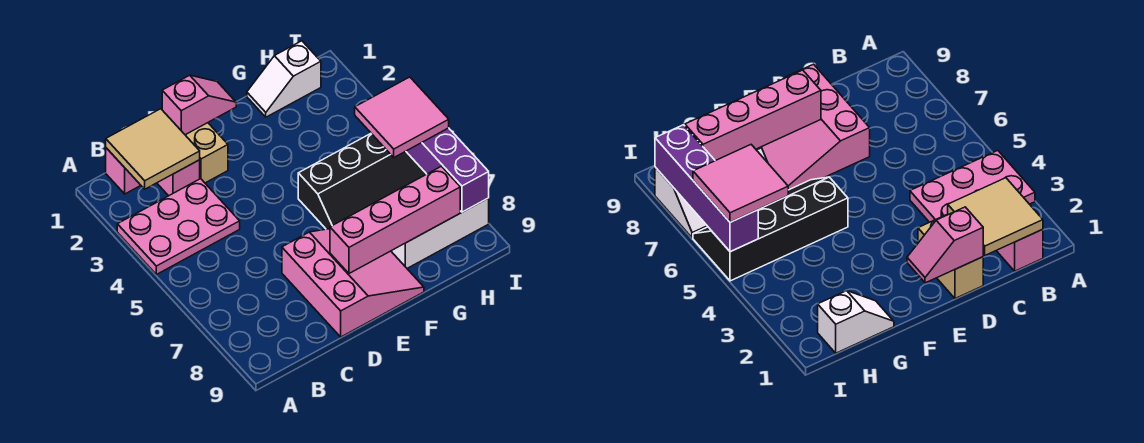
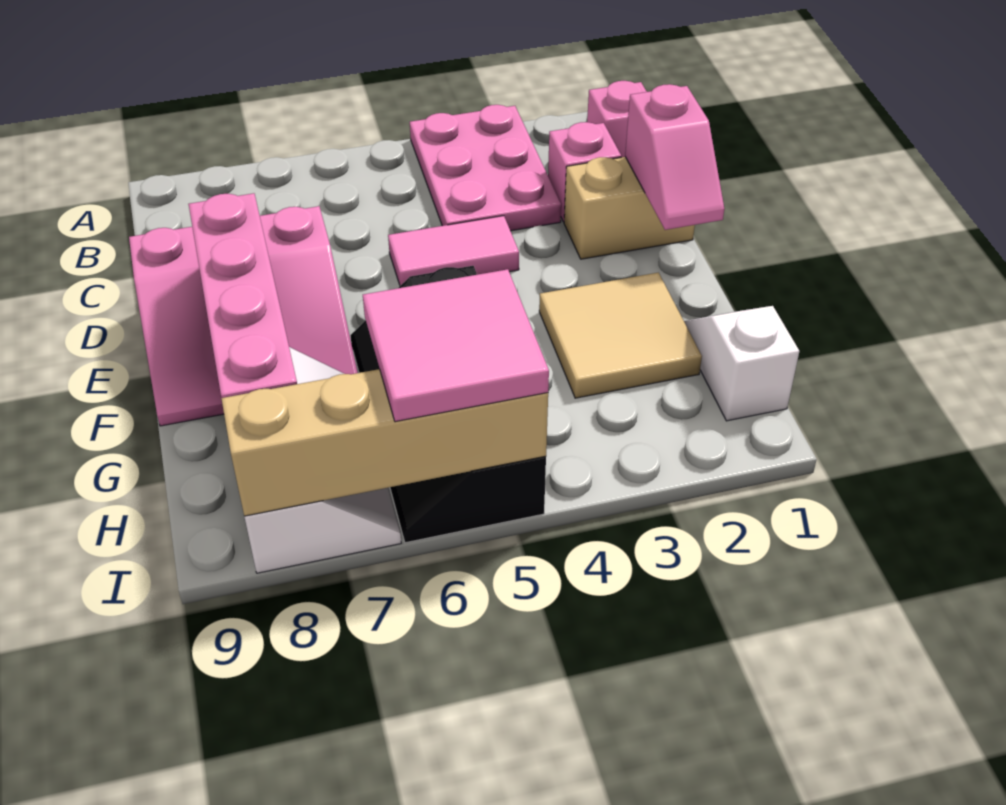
tan 2x2 tile [106,109,200,189] -> tan 2x2 tile moved to [539,273,702,398]
none -> pink 1x2 tile [388,216,519,286]
purple 1x4 brick [406,128,489,212] -> tan 1x4 brick [221,369,548,516]

